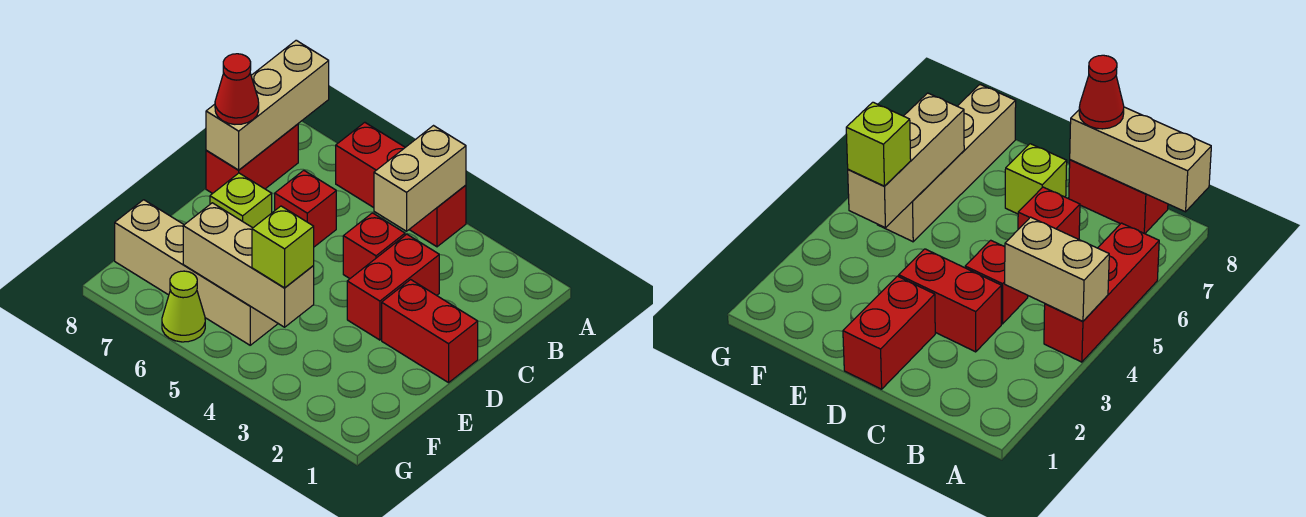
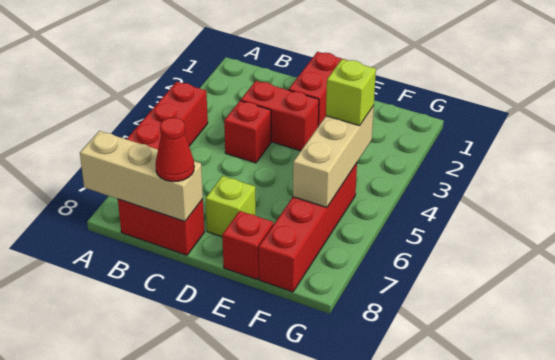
tan 1x2 brick [374,126,466,231] -> none
red 1x1 brick [275,170,336,247] -> red 1x1 brick moved to [222,211,273,279]
tan 1x4 brick [115,200,278,345] -> red 1x4 brick [258,163,357,292]
lime 1x1 cone [162,271,205,342] -> none

